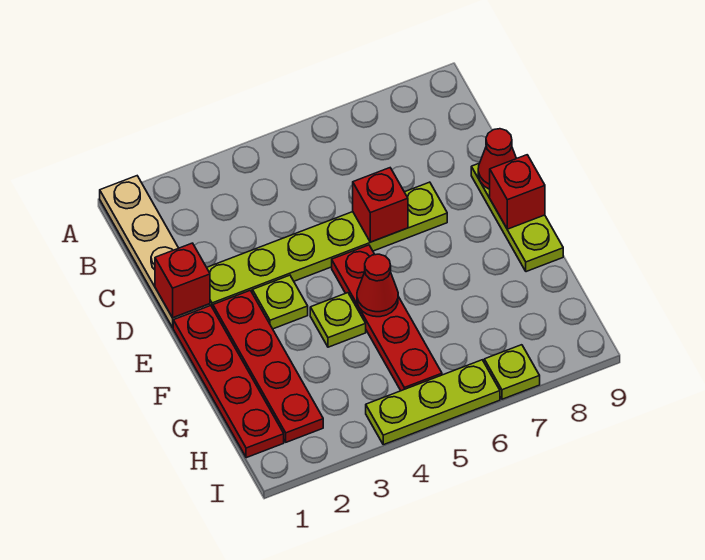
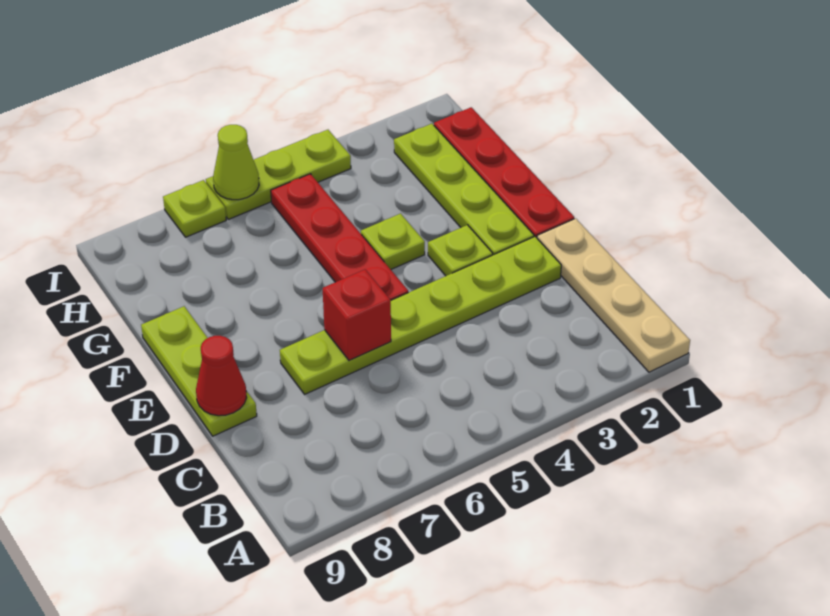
red 1x1 brick [155,243,210,318] -> none
red 1x4 plate [213,290,323,442] -> lime 1x4 plate [394,124,534,255]
red 1x1 brick [490,155,545,229] -> none
red 1x1 cone [357,254,398,317] -> none
none -> lime 1x1 cone [213,125,259,200]

